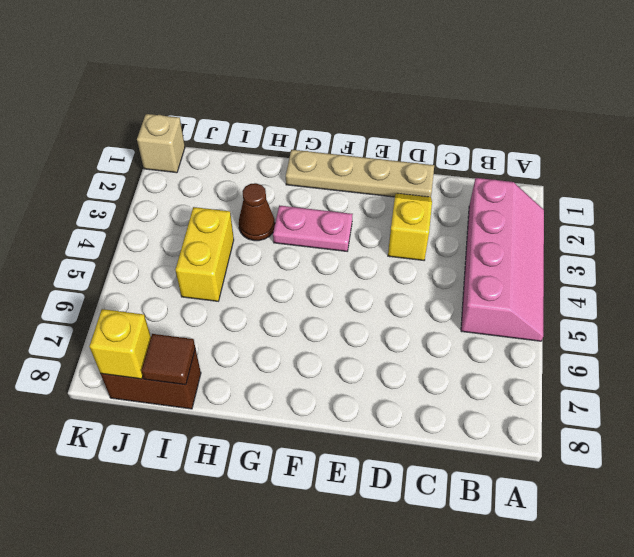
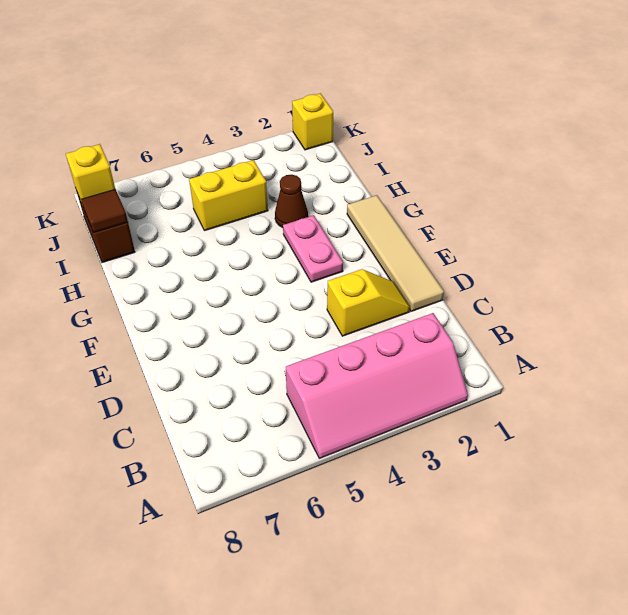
tan 1x4 plate [286,150,434,197] -> tan 1x4 tile [347,195,444,311]
tan 1x1 brick [137,114,185,173] -> yellow 1x1 brick [292,93,333,150]

